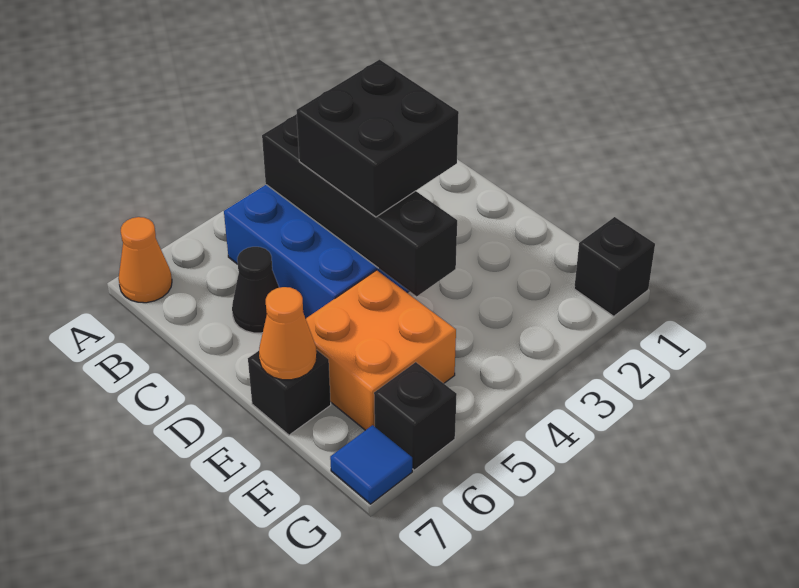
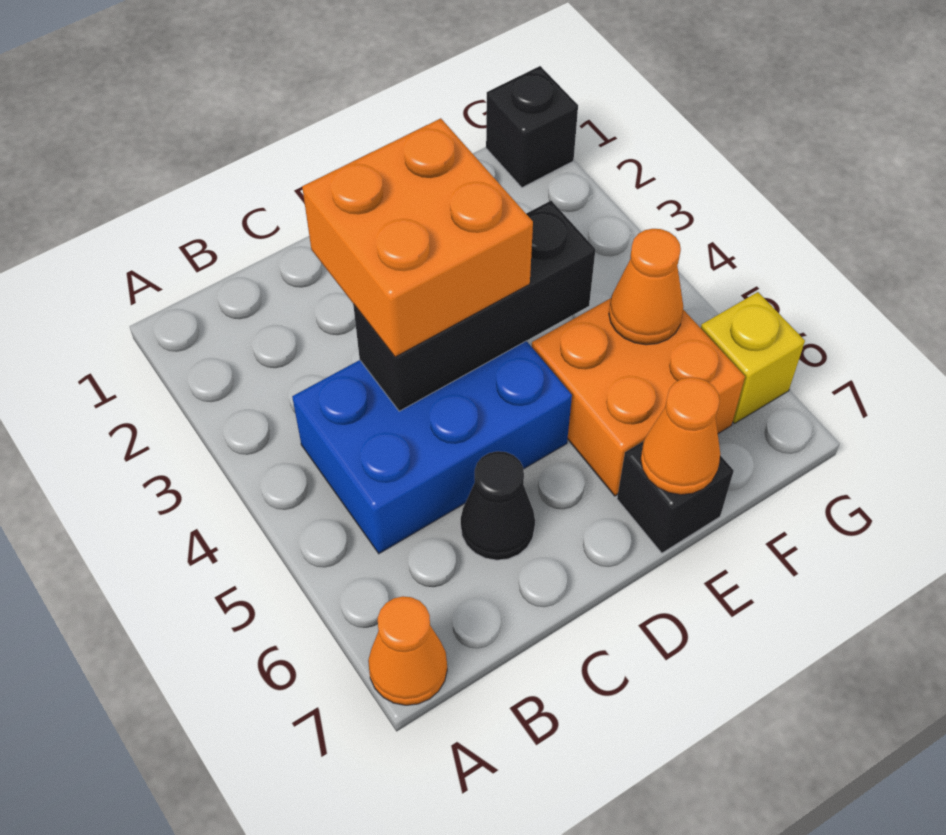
black 1x4 brick [262,114,457,296] -> black 1x3 brick [353,201,595,411]
black 2x2 brick [296,60,459,217] -> orange 2x2 brick [302,118,533,357]
none -> orange 1x1 cone [609,229,683,345]
black 1x1 brick [374,362,457,470] -> yellow 1x1 brick [701,292,805,424]
blue 1x1 tile [330,425,412,504] -> none

